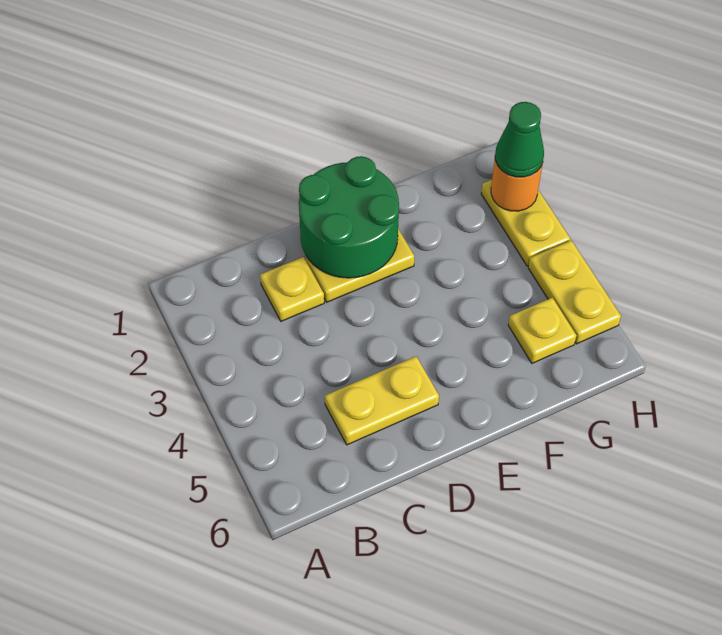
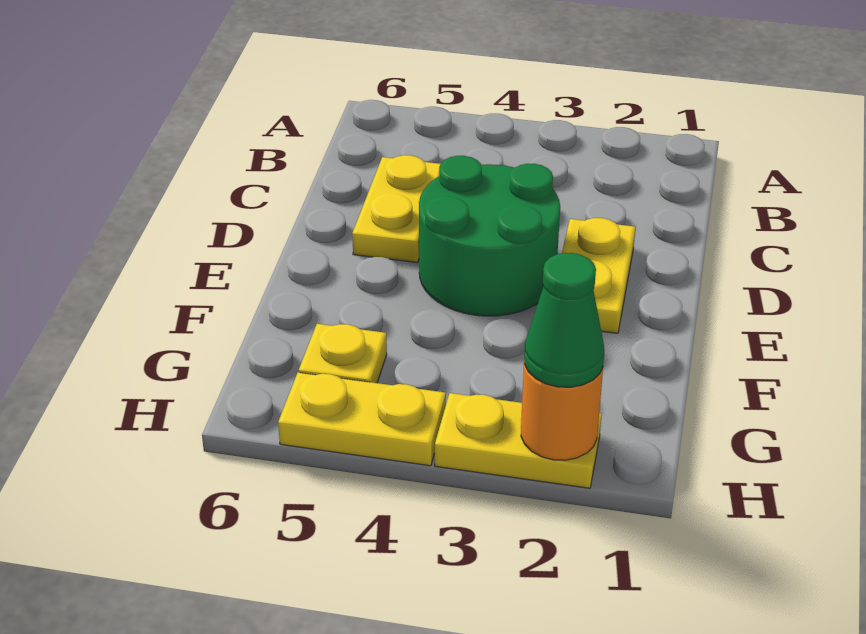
yellow 1x1 plate [260,257,324,321] -> none
green 2x2 round brick [299,156,399,278] -> green 2x2 round brick moved to [419,156,560,316]

